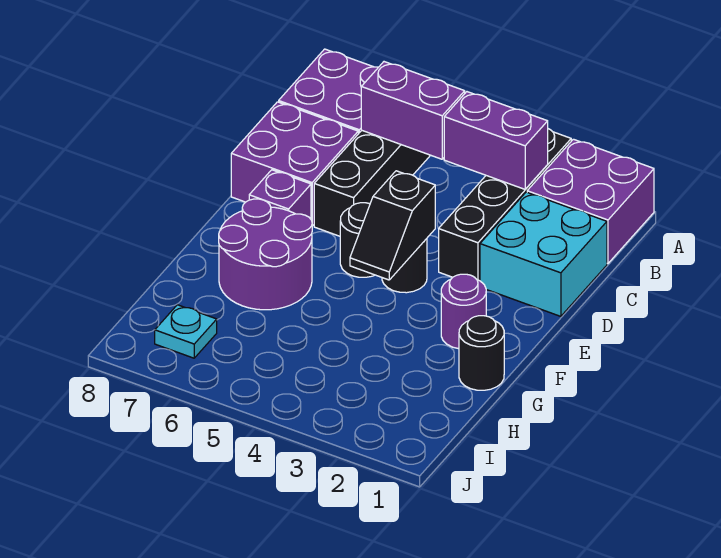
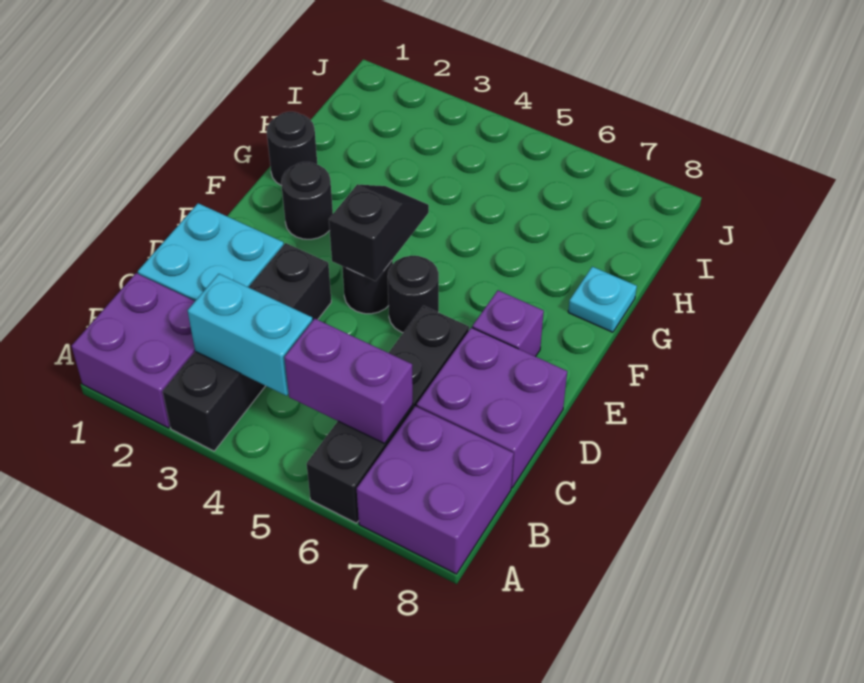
purple 1x2 brick [444,92,548,189] -> cyan 1x2 brick [188,274,313,396]
purple 1x1 round brick [441,274,486,349] -> black 1x1 round brick [281,162,333,239]
purple 2x2 round brick [219,199,312,310] -> none
cyan 1x1 plate [155,305,217,358] -> cyan 1x1 plate moved to [568,267,637,332]

